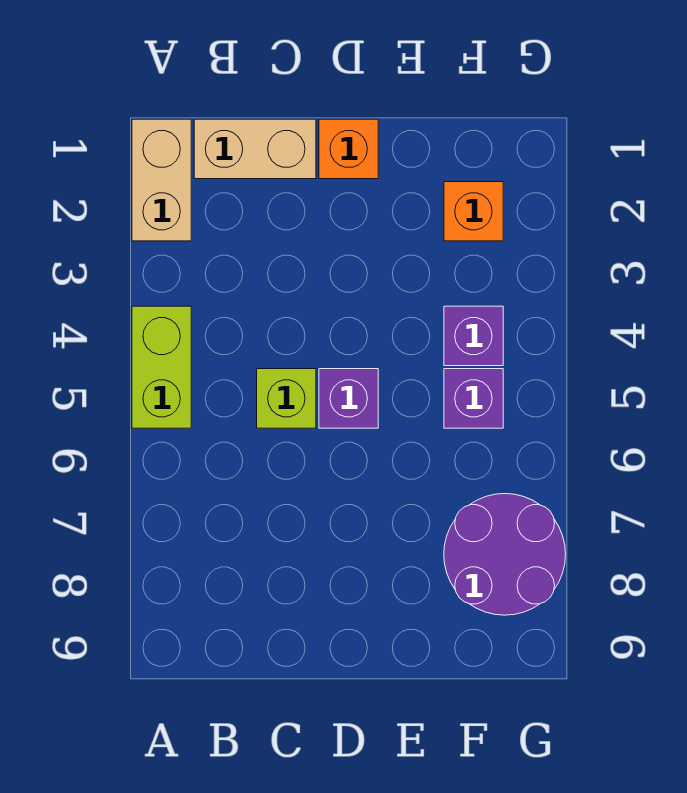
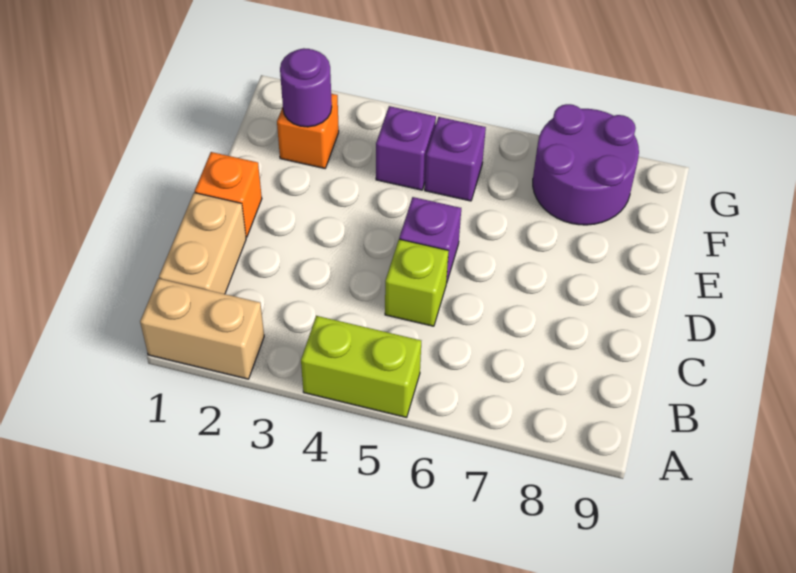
none -> purple 1x1 round brick [280,48,332,127]

